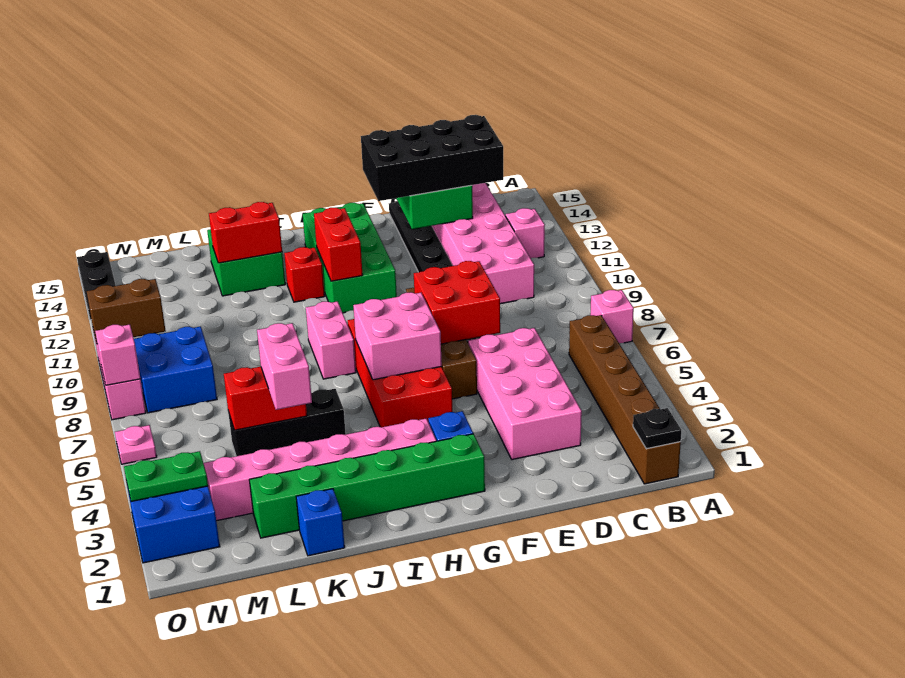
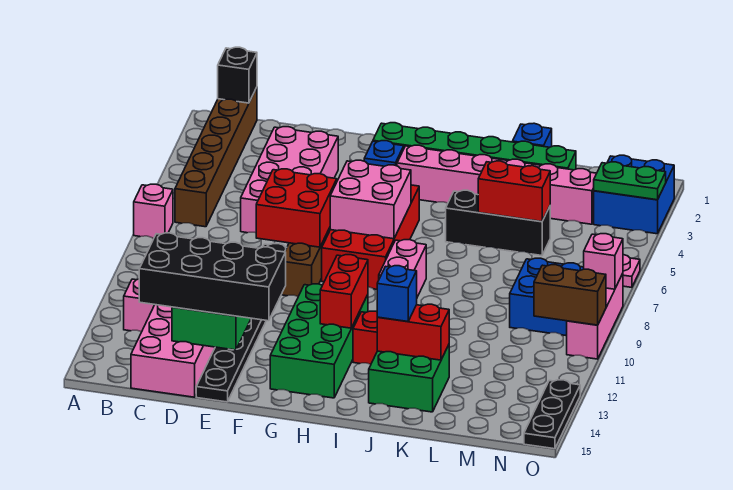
black 1x1 plate [633,408,681,449] -> black 1x1 brick [218,47,257,103]
none -> blue 1x1 brick [377,266,417,322]
pink 1x2 brick [257,323,312,410] -> none

